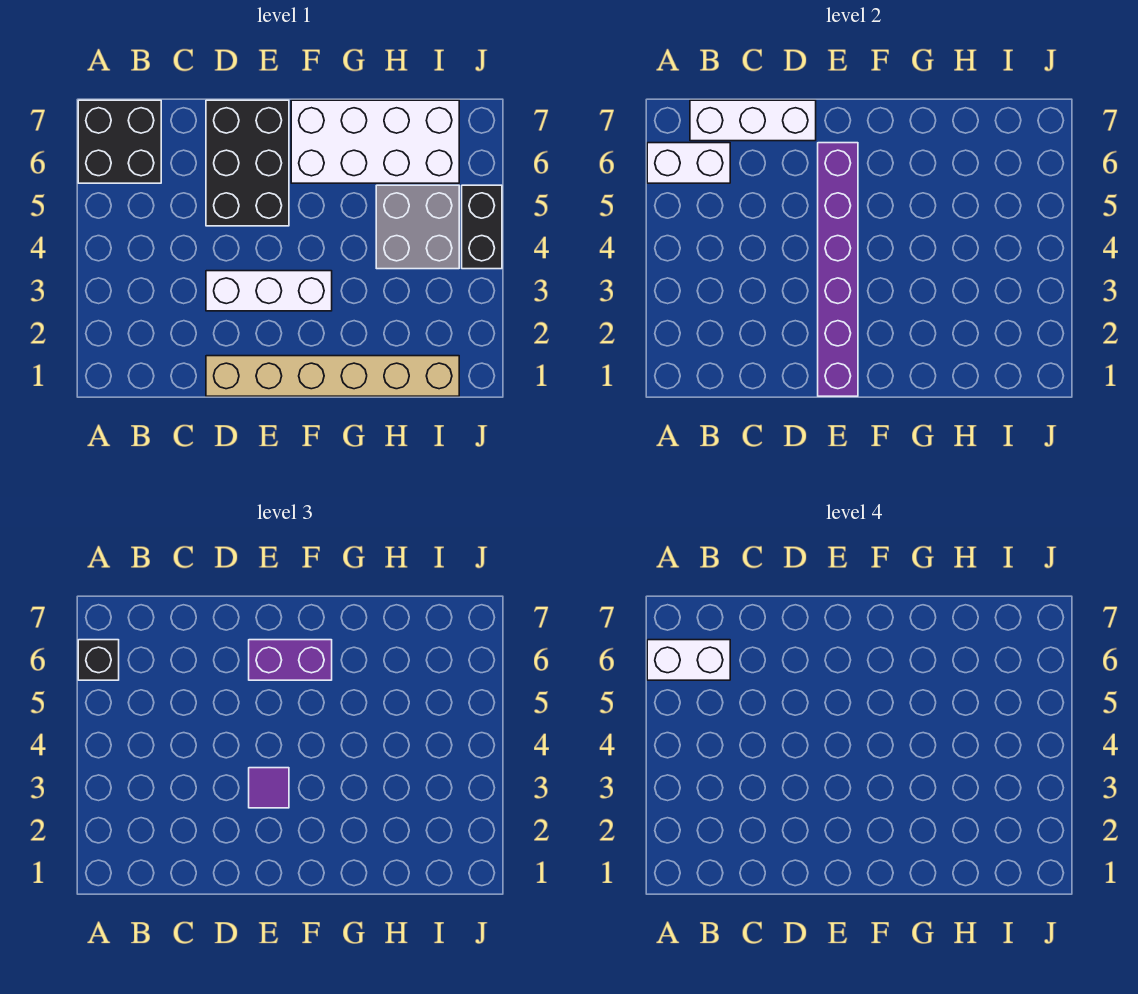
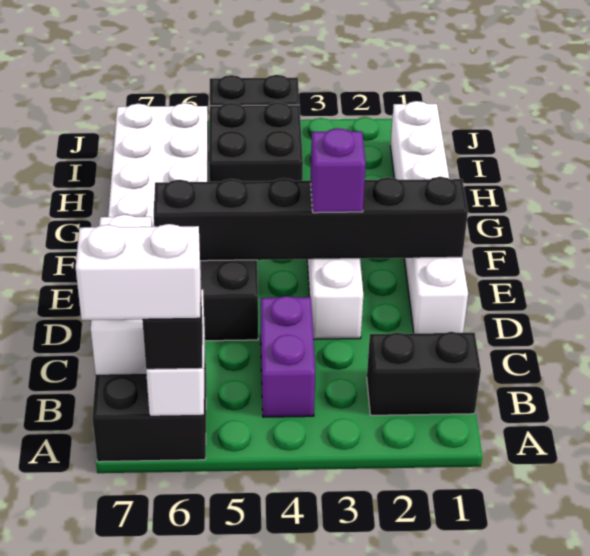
white 1x2 brick [647,640,730,680] -> white 1x2 brick turned to [76,224,201,320]
none -> black 1x2 brick [367,332,481,415]
tan 1x6 brick [206,356,459,396] -> white 1x6 brick [390,101,468,333]
purple 1x6 brick [818,143,858,396] -> black 1x6 brick [154,177,468,261]
purple 1x1 tile [249,768,289,808] -> purple 1x1 brick [310,128,366,213]
purple 1x2 brick [249,640,332,680] -> purple 1x2 brick moved to [261,296,315,417]
grey 2x2 brick [376,185,459,269] -> black 2x2 brick [209,102,303,182]

